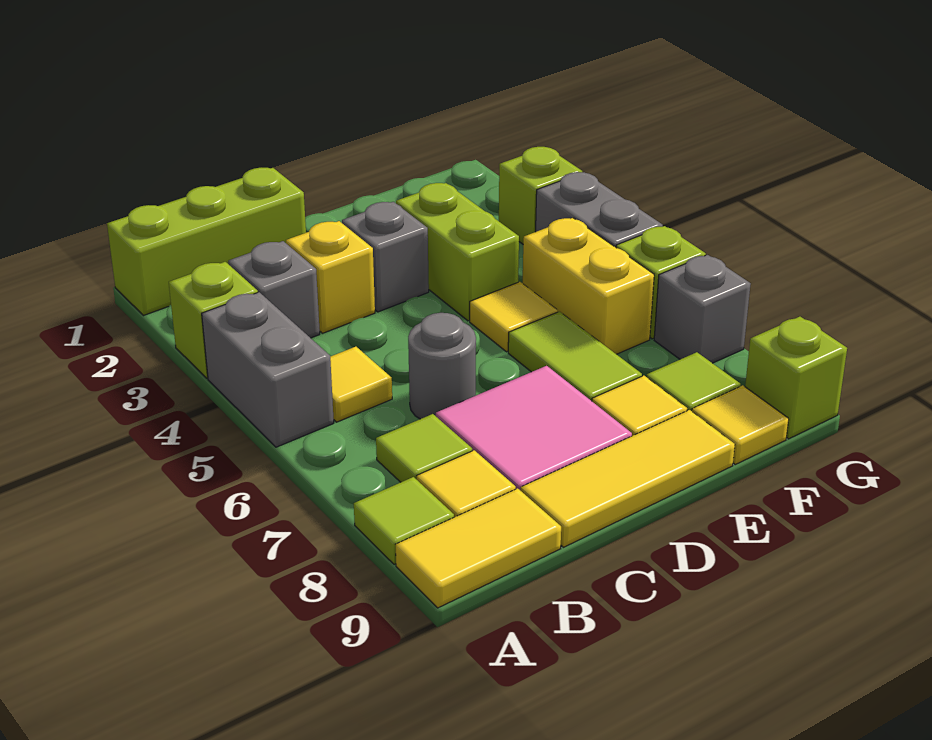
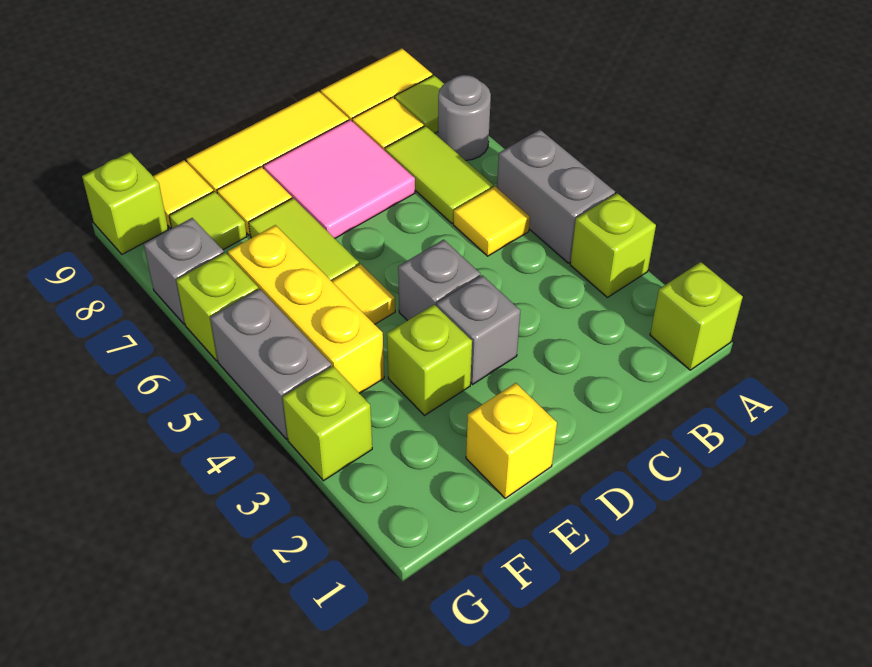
lime 1x3 brick [107,168,306,316] -> lime 1x1 brick [650,262,743,370]
grey 1x1 brick [228,241,320,338] -> grey 1x1 brick moved to [398,240,480,321]
lime 1x1 tile [376,414,472,482] -> lime 1x2 tile [385,126,493,223]
yellow 1x1 brick [286,221,375,333] -> yellow 1x1 brick moved to [466,383,557,498]
grey 1x1 round brick [408,313,476,419] -> grey 1x1 round brick moved to [438,75,491,160]
lime 1x2 brick [396,183,519,321] -> lime 1x1 brick [387,305,472,415]
yellow 1x2 brick [523,218,654,354] -> yellow 1x3 brick [228,225,384,393]

